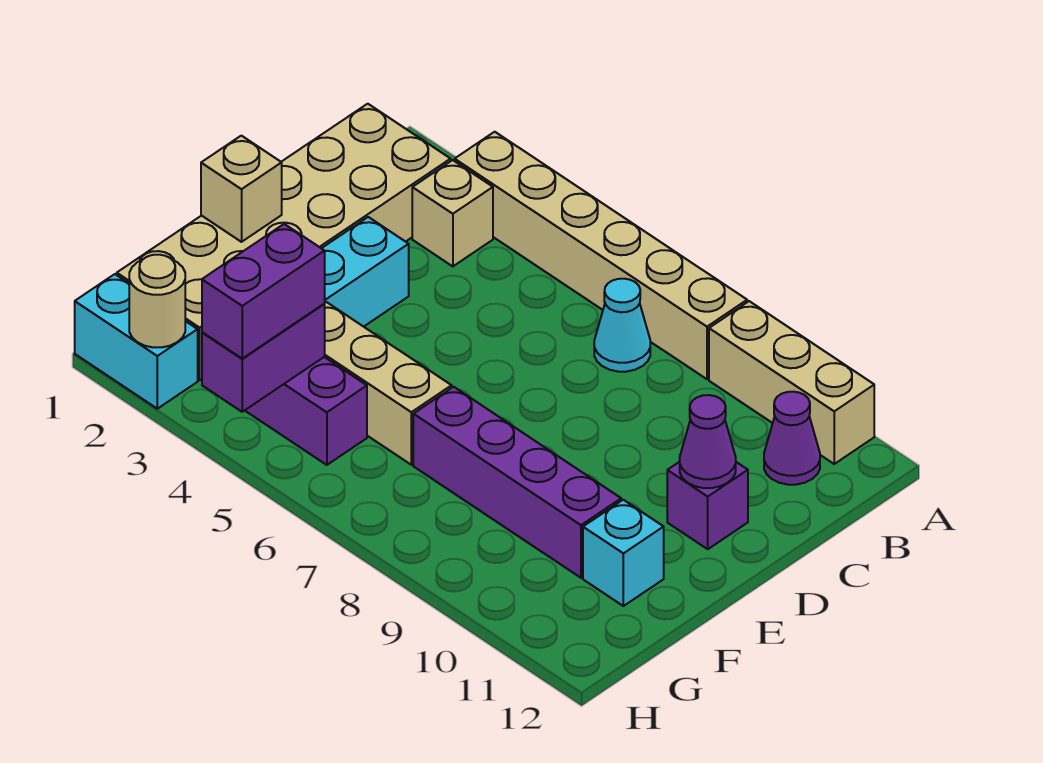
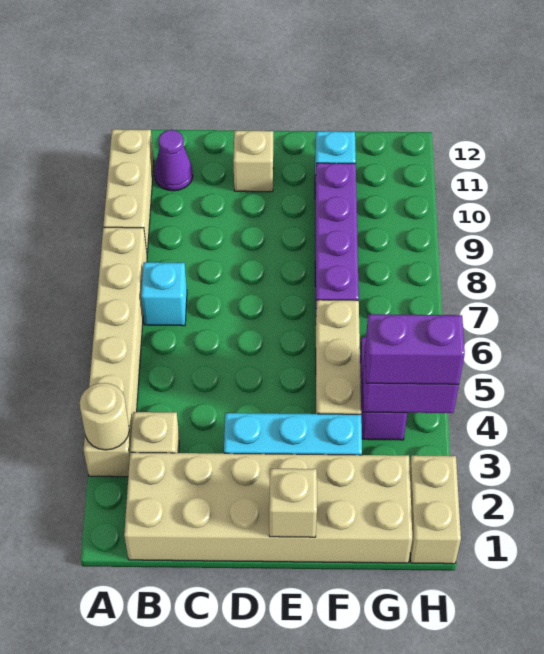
cyan 1x1 cone [594,279,650,372] -> cyan 1x1 brick [141,262,187,326]
purple 1x1 brick [667,462,748,549] -> tan 1x1 brick [233,131,273,192]
purple 1x1 cone [680,395,736,488] -> none
cyan 1x2 brick [75,274,198,409] -> tan 1x2 brick [410,455,461,564]
tan 1x1 round brick [129,255,185,348] -> tan 1x1 round brick moved to [80,383,129,450]

